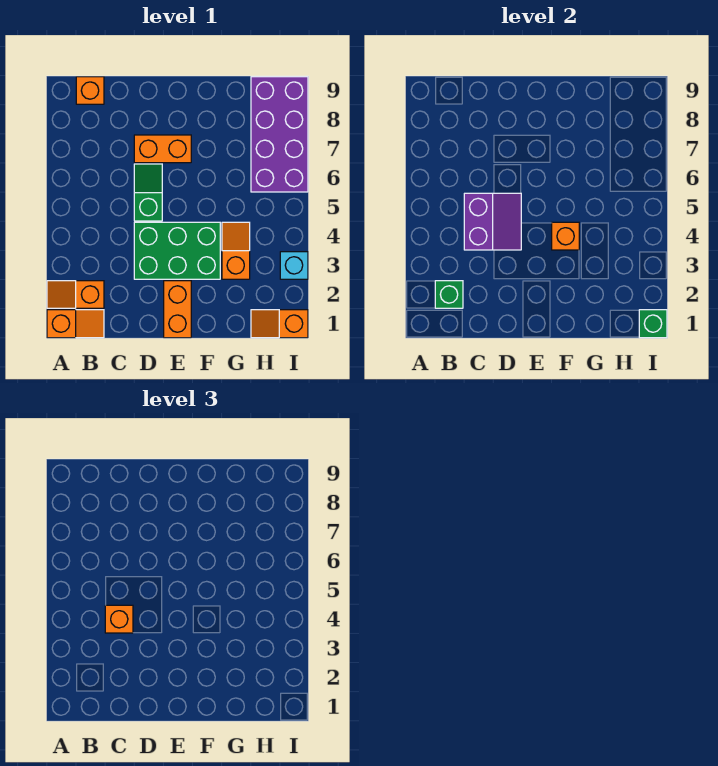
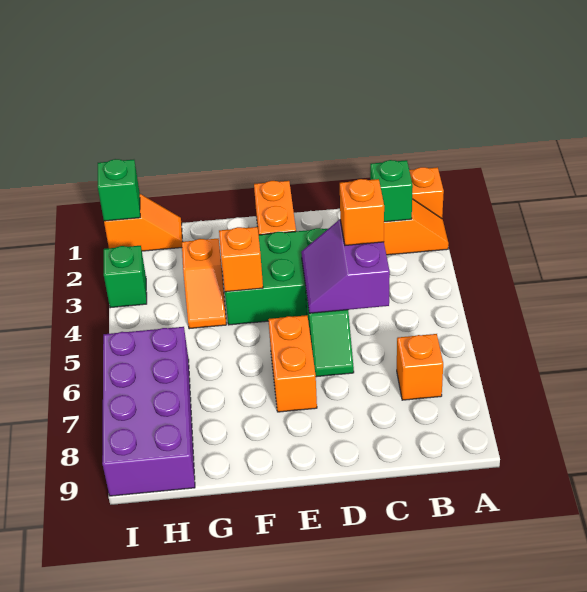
orange 1x1 brick [76,77,104,104] -> orange 1x1 brick moved to [397,334,443,400]
orange 1x2 brick [134,135,191,163] -> orange 1x2 brick turned to [268,315,317,412]
cyan 1x1 brick [280,252,308,279] -> green 1x1 brick [104,246,147,308]

